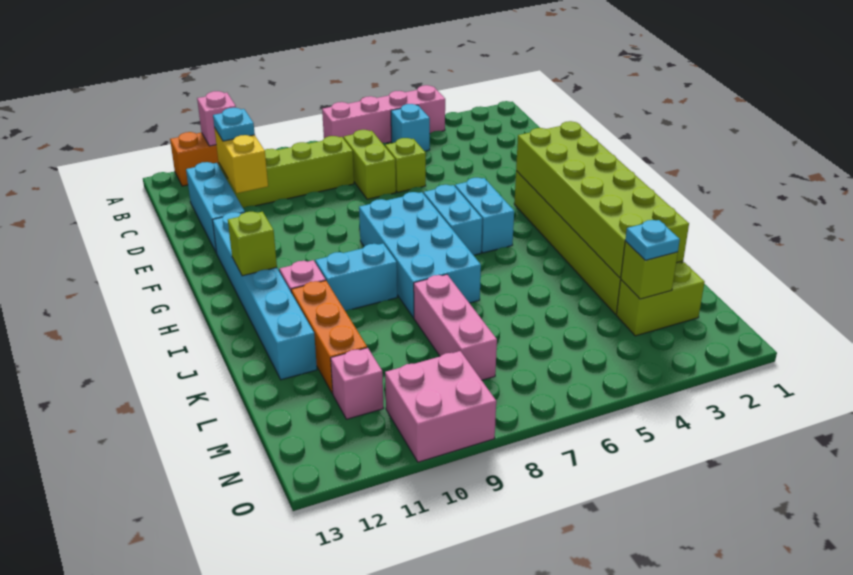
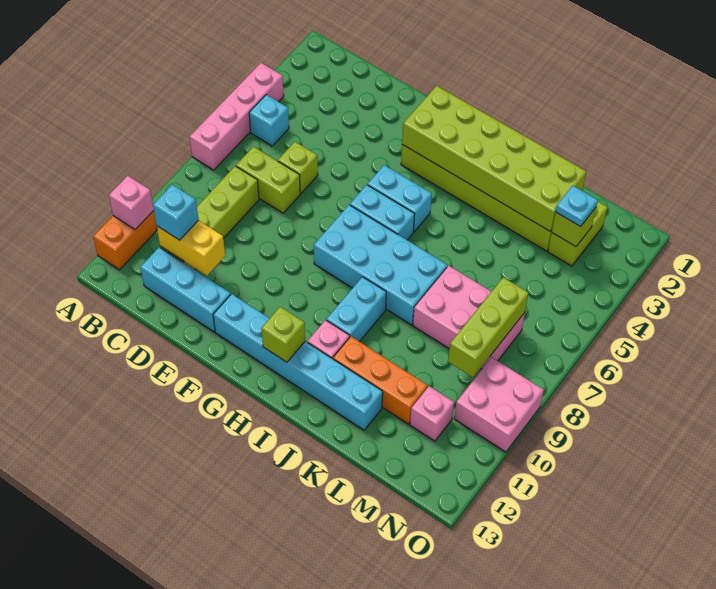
cyan 1x1 plate [213,108,255,141] -> cyan 1x1 brick [153,185,198,240]
pink 1x3 brick [414,274,497,380] -> pink 2x3 brick [413,266,525,369]
none -> lime 1x3 brick [448,277,528,377]

